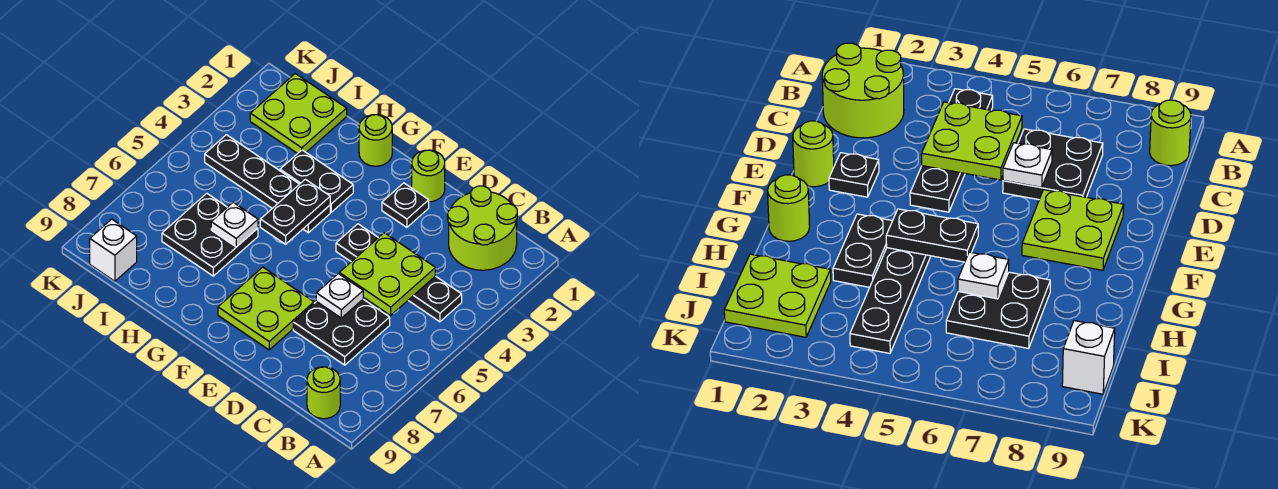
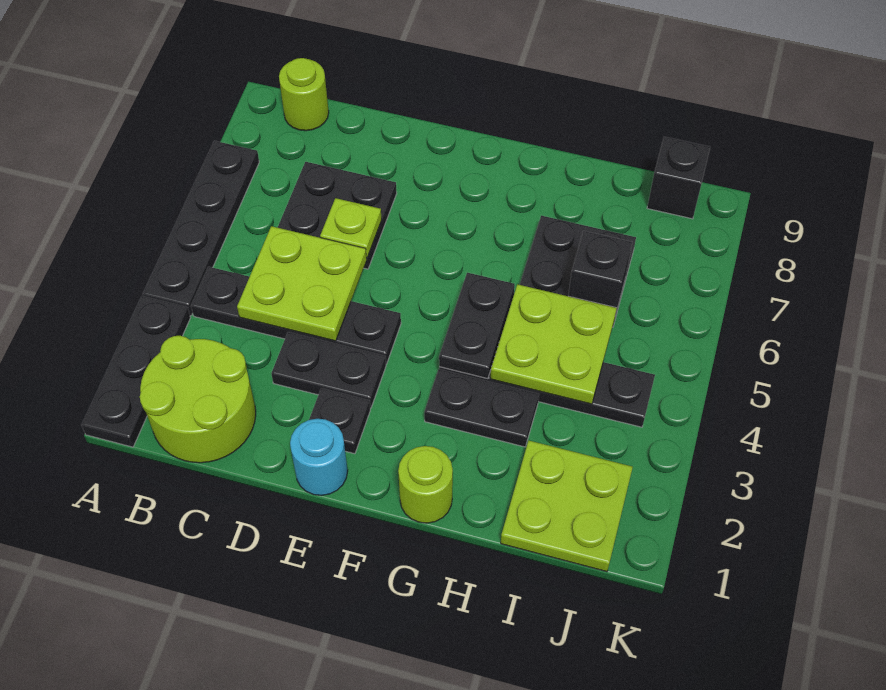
none -> black 1x3 plate [82,296,190,447]
none -> black 1x4 plate [143,141,259,316]
none -> black 1x2 plate [271,332,386,408]
white 1x1 plate [316,274,363,318] -> lime 1x1 plate [320,198,382,258]
lime 1x1 round brick [412,150,445,202] -> cyan 1x1 round brick [290,419,348,495]
lime 2x2 plate [218,267,314,350] -> lime 2x2 plate moved to [490,284,617,404]
white 1x1 plate [211,202,258,247] -> none
none -> black 1x1 brick [568,231,632,311]
white 1x1 brick [90,219,137,281] -> black 1x1 brick [647,137,710,219]

